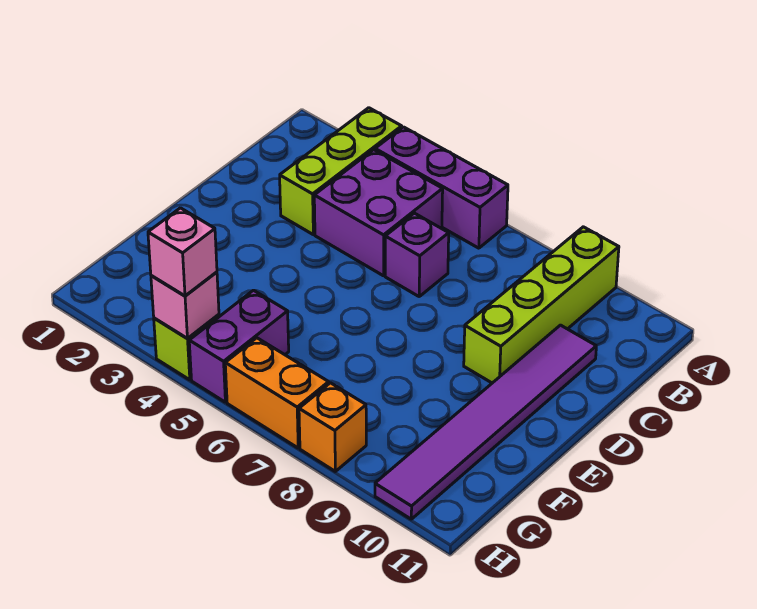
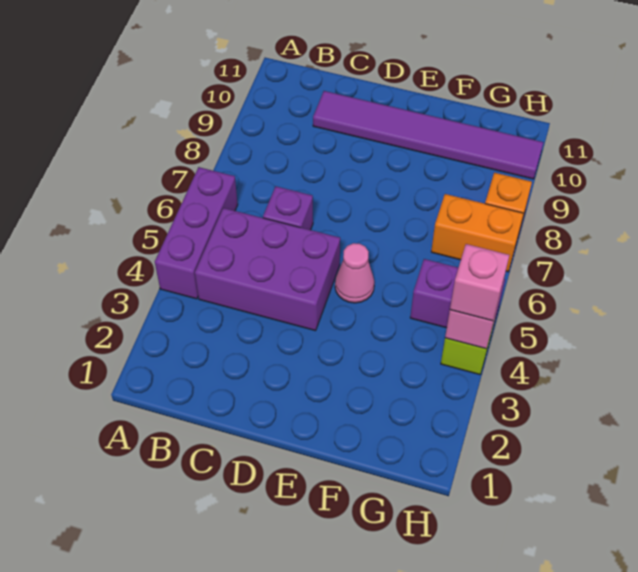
lime 1x3 brick [280,108,402,235] -> none
lime 1x4 brick [464,227,619,383] -> none
purple 2x2 brick [314,150,443,276] -> purple 2x3 brick [195,208,340,331]
none -> pink 1x1 cone [335,243,374,303]
orange 1x2 brick [225,338,329,448] -> orange 1x2 brick turned to [431,194,523,272]

